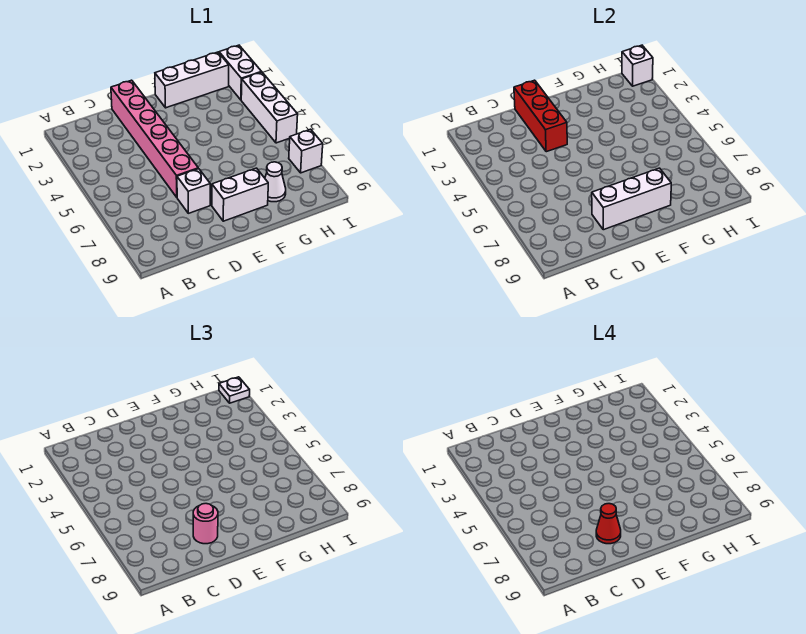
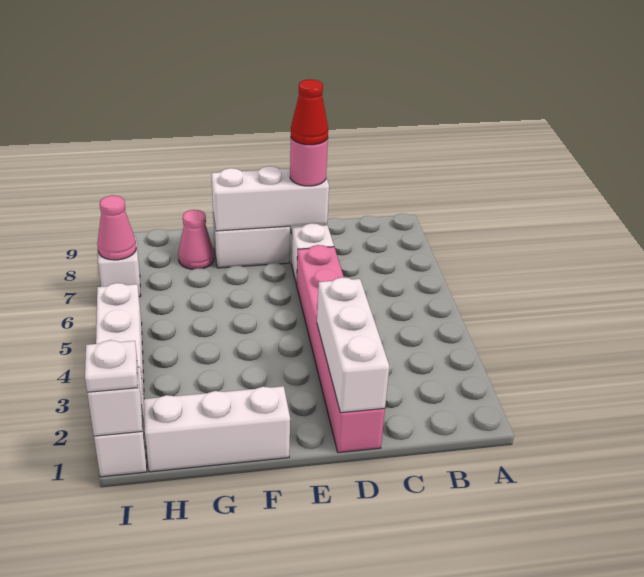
red 1x3 brick [514,80,567,152] -> white 1x3 brick [317,277,389,413]
white 1x1 cone [265,162,286,202] -> pink 1x1 cone [178,210,214,269]
none -> pink 1x1 cone [97,195,136,260]

